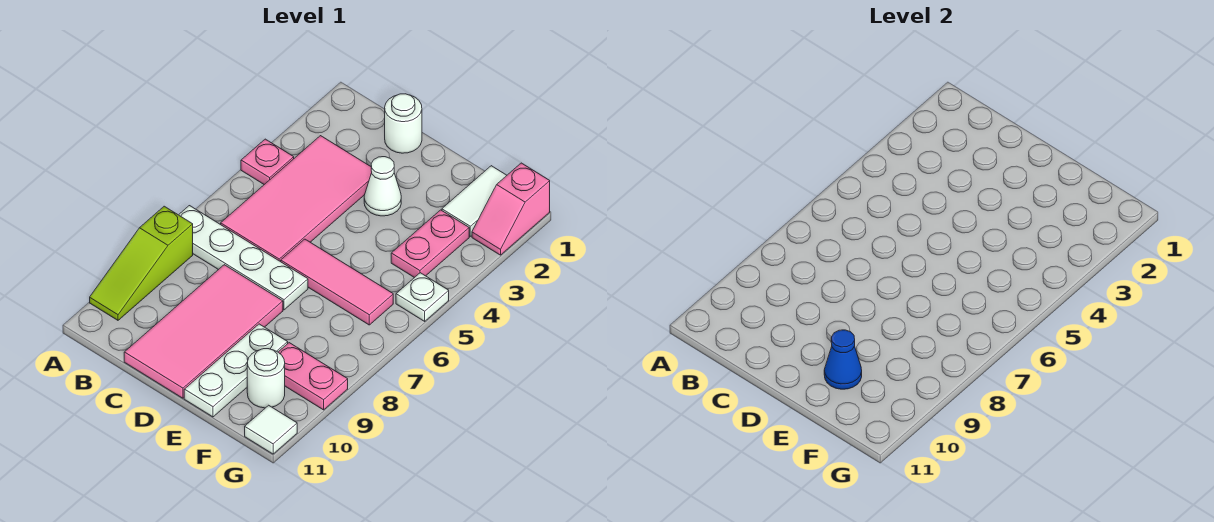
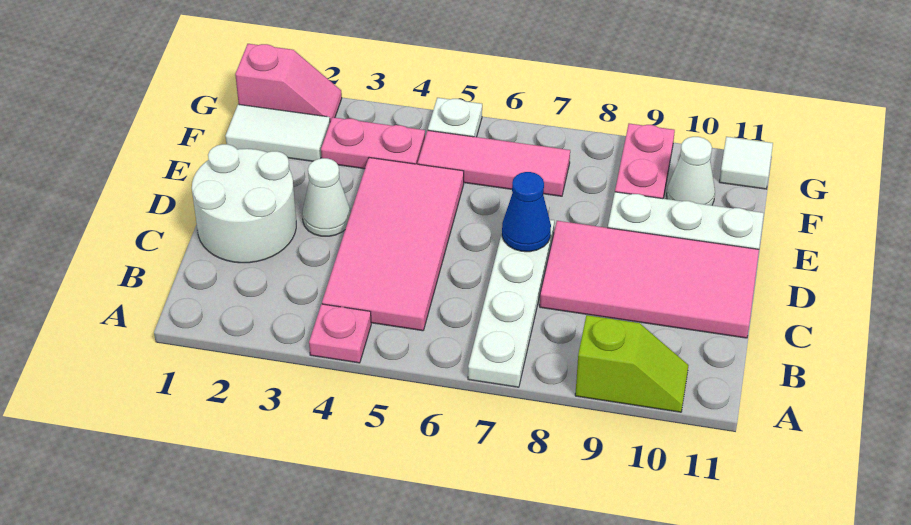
lime 1x3 slope [90,206,193,320] -> lime 1x2 slope [575,315,689,412]
pink 2x4 tile [221,136,372,262] -> pink 2x4 tile turned to [322,158,464,331]
white 1x1 round brick [385,94,422,153] -> white 2x2 round brick [192,144,296,263]
pink 1x3 tile [281,239,393,325] -> pink 1x3 tile turned to [418,130,570,196]
blue 1x1 cone [824,330,862,389] -> blue 1x1 cone moved to [502,172,551,252]
white 1x1 round brick [247,349,285,408] -> white 1x1 cone [667,137,715,205]

